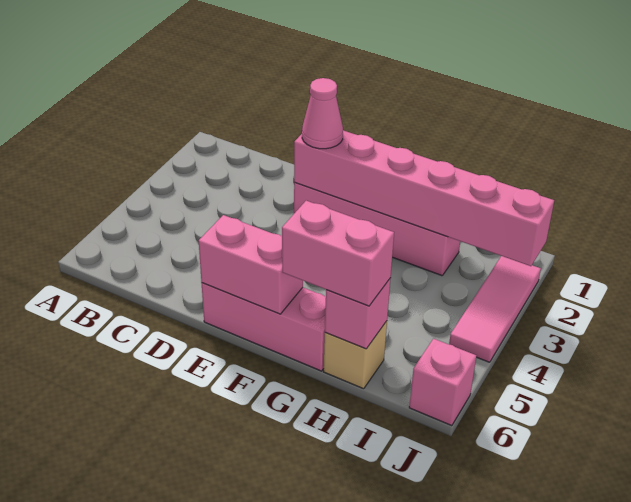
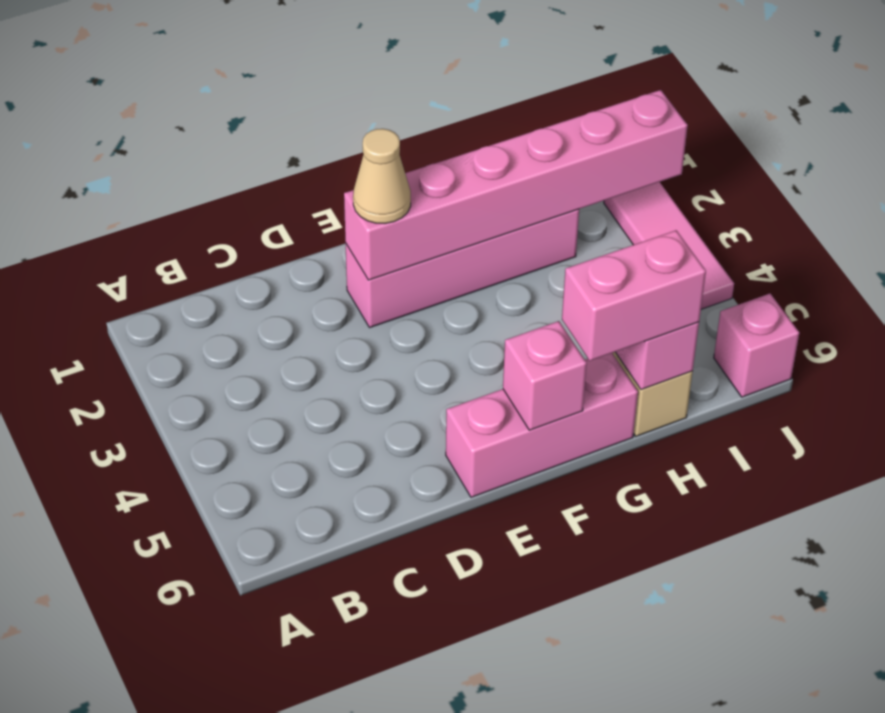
pink 1x1 cone [302,78,343,149] -> tan 1x1 cone [353,129,411,224]
pink 1x2 brick [199,215,303,314] -> pink 1x1 brick [503,321,587,430]

